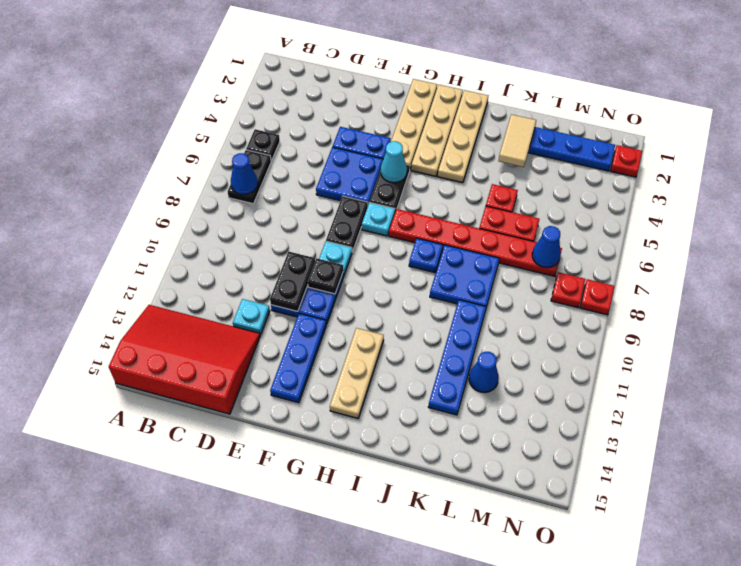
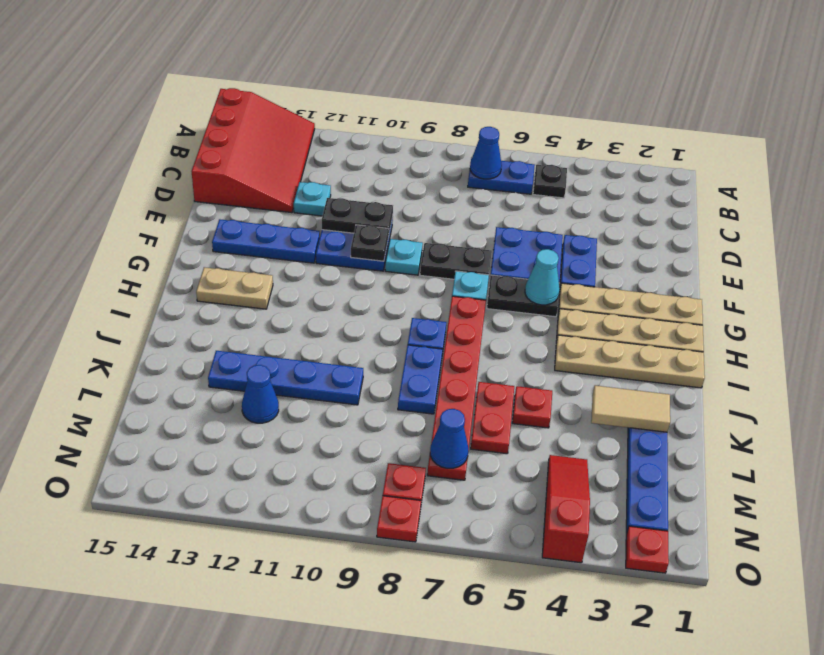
black 1x2 plate [228,150,271,204] -> blue 1x2 plate [468,158,535,194]
tan 1x3 plate [330,328,384,418] -> tan 1x2 plate [196,267,273,309]
blue 2x2 plate [430,245,499,307] -> blue 1x2 plate [398,345,443,414]
none -> red 1x3 slope [542,455,590,563]

